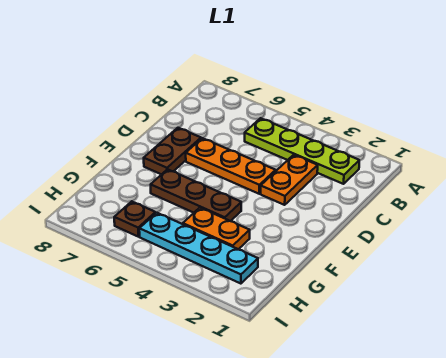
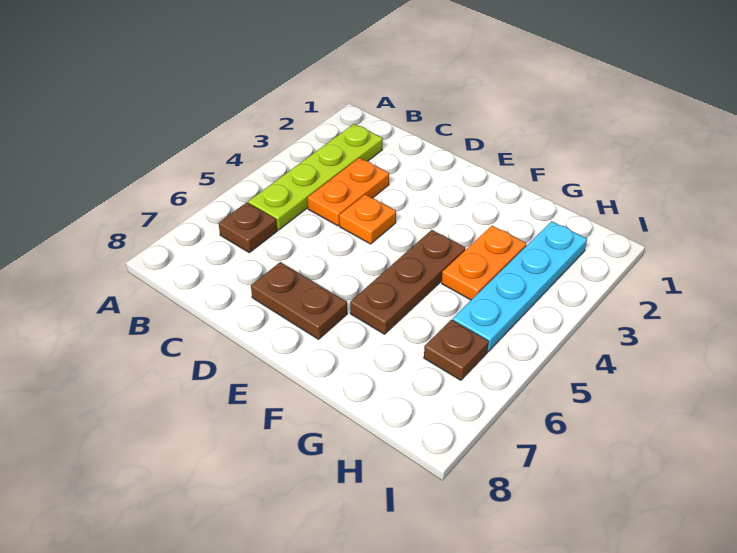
none -> brown 1x1 plate [219,202,277,252]
orange 1x2 plate [261,155,318,205] -> orange 1x2 plate turned to [308,158,389,226]
orange 1x3 plate [186,138,276,194] -> orange 1x1 plate [339,195,396,244]

